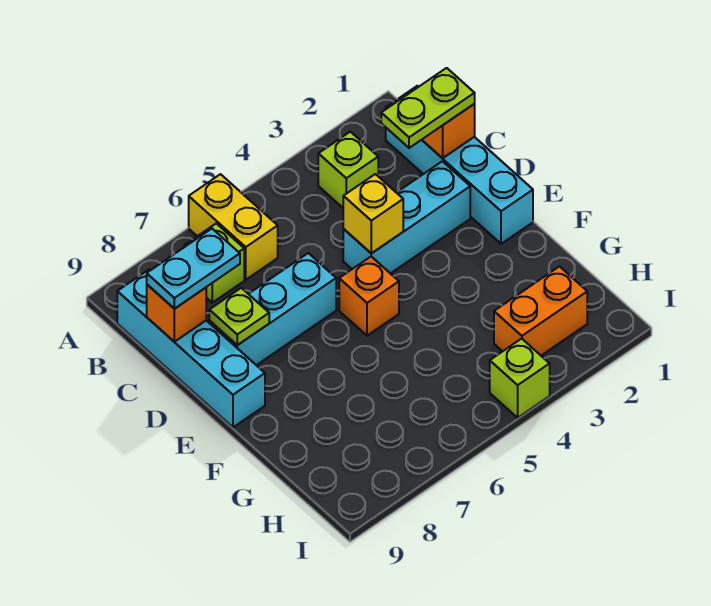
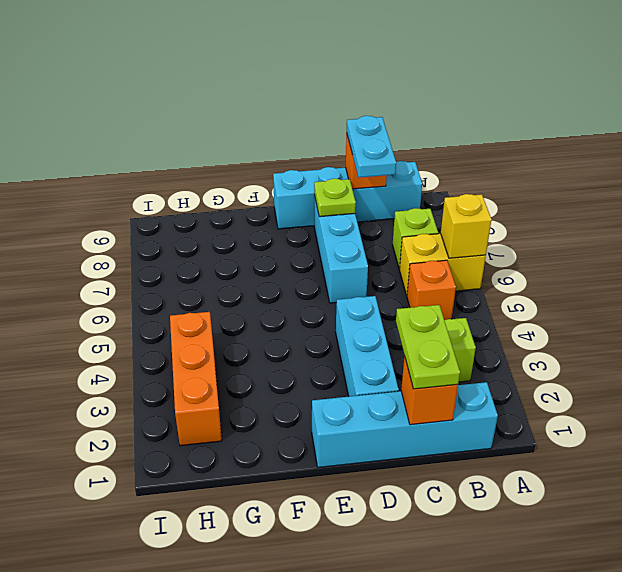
yellow 1x1 brick [343,174,403,253] -> yellow 1x1 brick moved to [441,194,492,258]
orange 1x1 brick [339,257,399,336] -> orange 1x1 brick moved to [407,260,456,320]
orange 1x2 brick [494,266,587,355] -> orange 1x3 brick [170,312,222,446]
lime 1x1 brick [490,339,550,418] -> none

